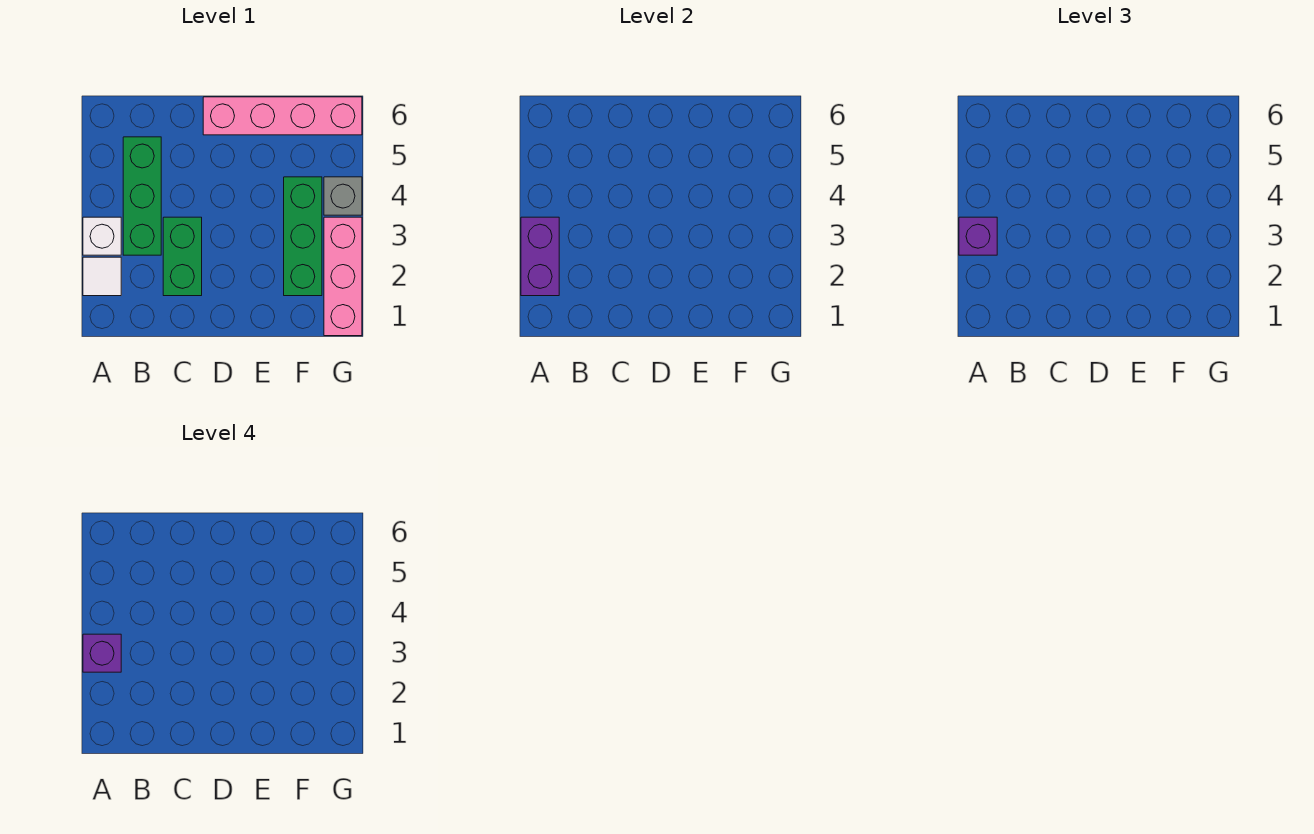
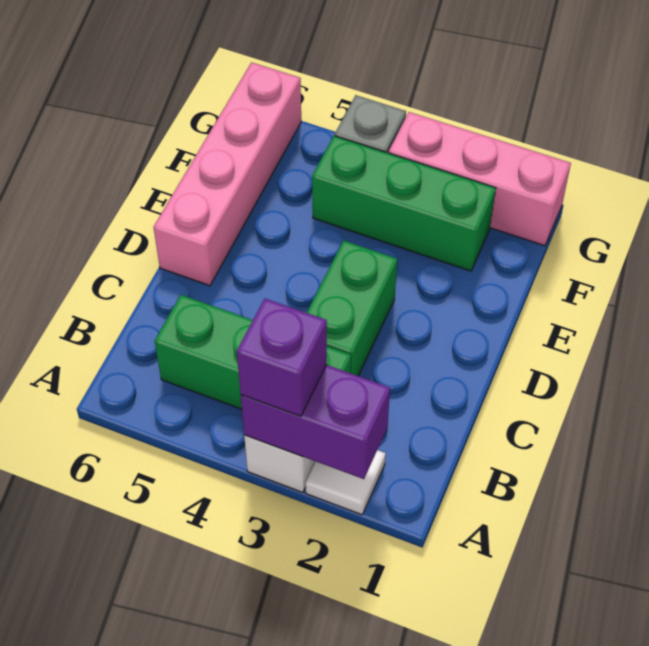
purple 1x1 brick [83,634,121,672] -> none
green 1x2 brick [163,217,202,296] -> green 1x2 brick turned to [307,240,397,376]

